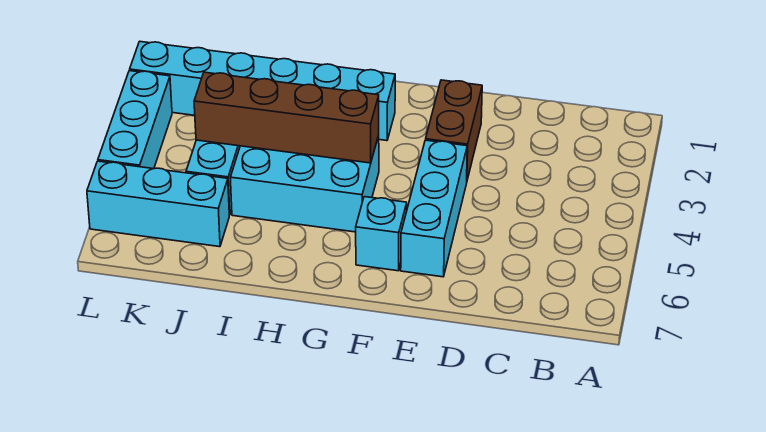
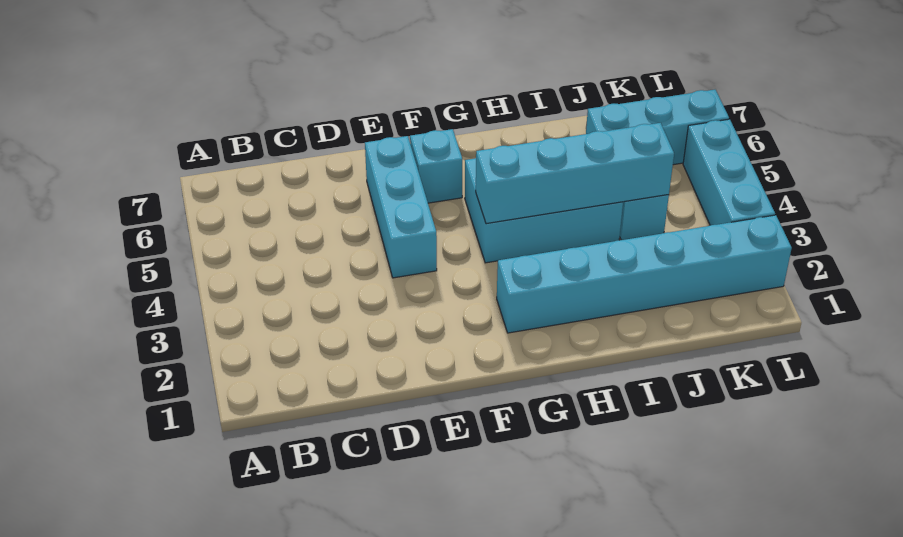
brown 1x2 brick [426,80,482,180] -> none
brown 1x4 brick [194,72,379,163] -> cyan 1x4 brick [476,123,674,224]

